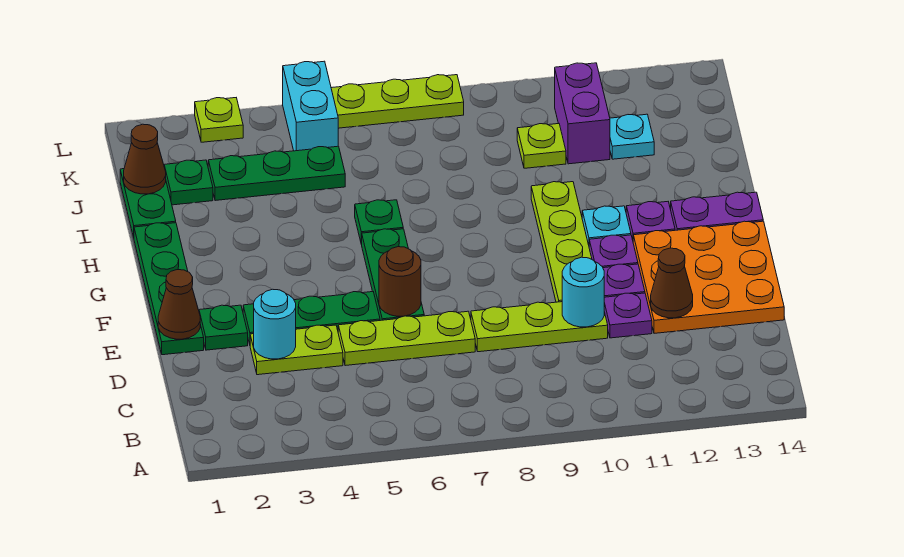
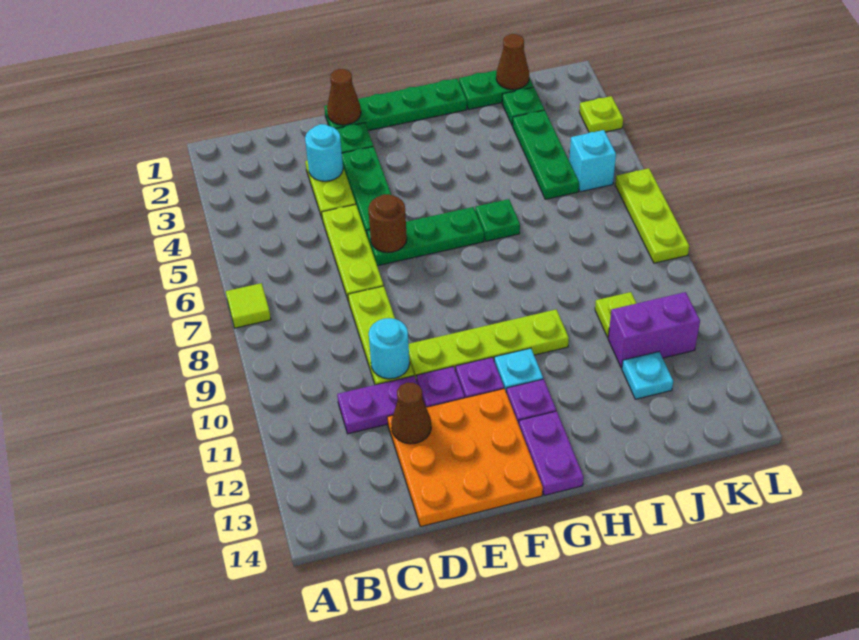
none -> lime 1x1 tile [226,283,271,328]
purple 1x1 plate [604,293,652,338] -> purple 1x2 plate [337,376,417,434]
cyan 1x2 brick [283,61,338,151] -> cyan 1x1 brick [569,130,616,192]

